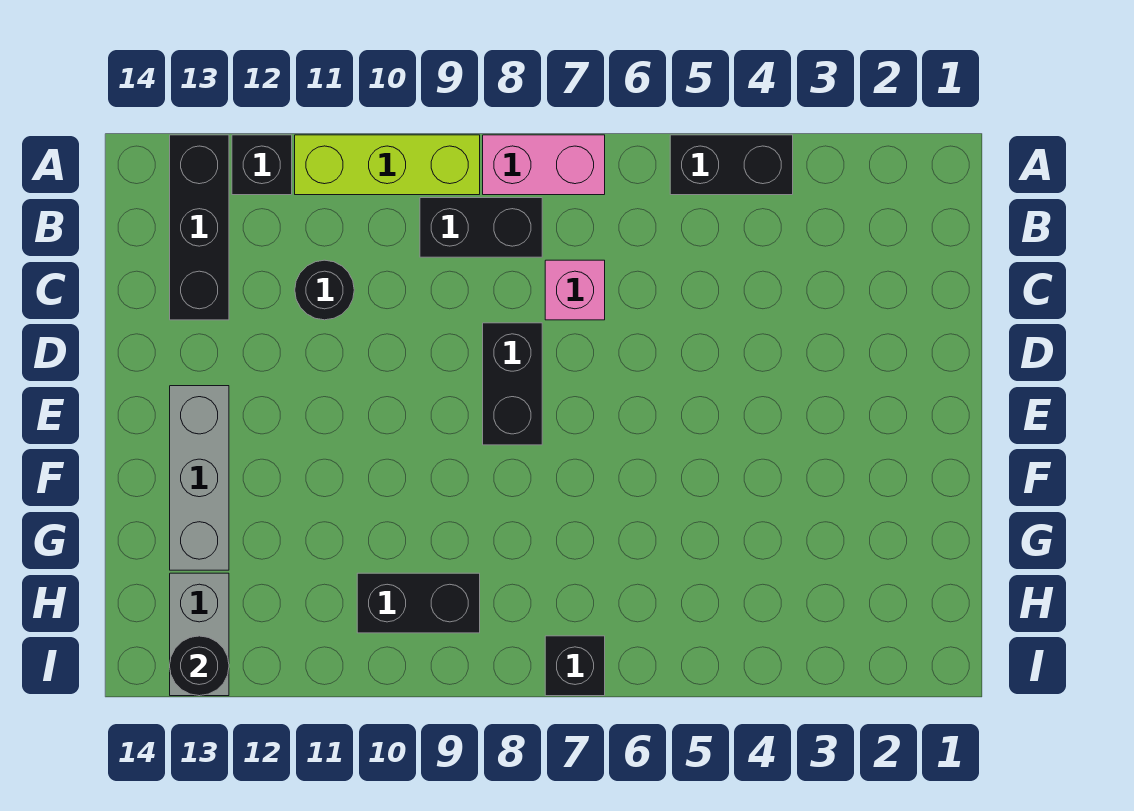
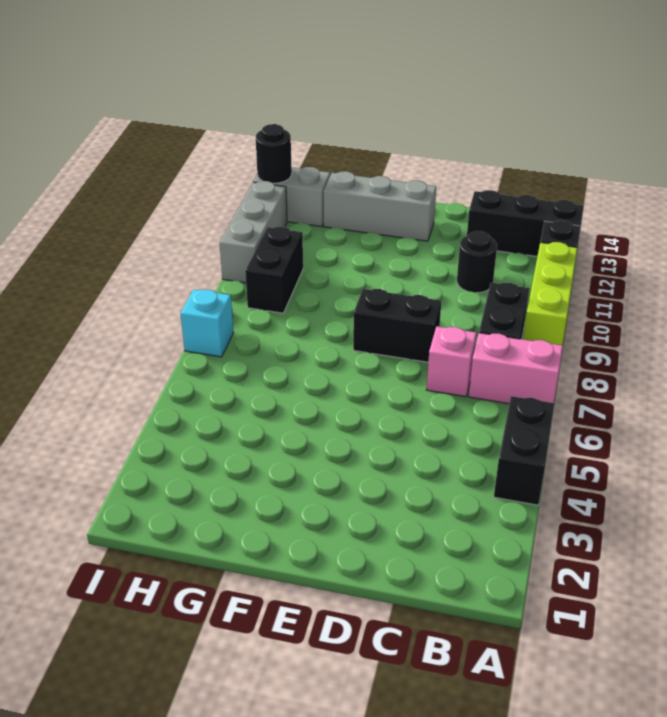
pink 1x2 brick [483,135,605,195] -> pink 1x2 brick turned to [469,333,563,404]
black 1x1 brick [545,636,605,696] -> cyan 1x1 brick [180,289,233,357]
none -> grey 1x3 brick [220,181,287,283]

